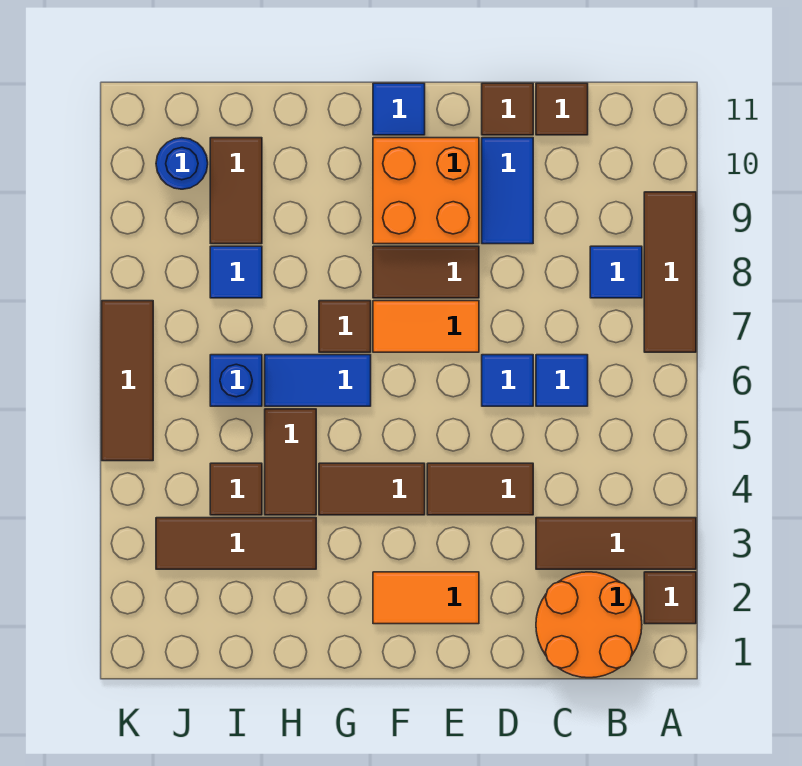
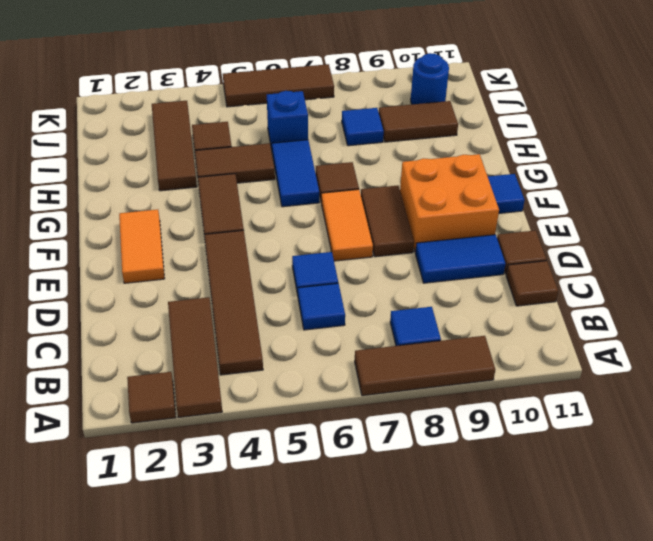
orange 2x2 round brick [536,572,642,678] -> none
brown 1x2 tile [427,463,533,515] -> brown 1x4 tile [204,230,263,375]

